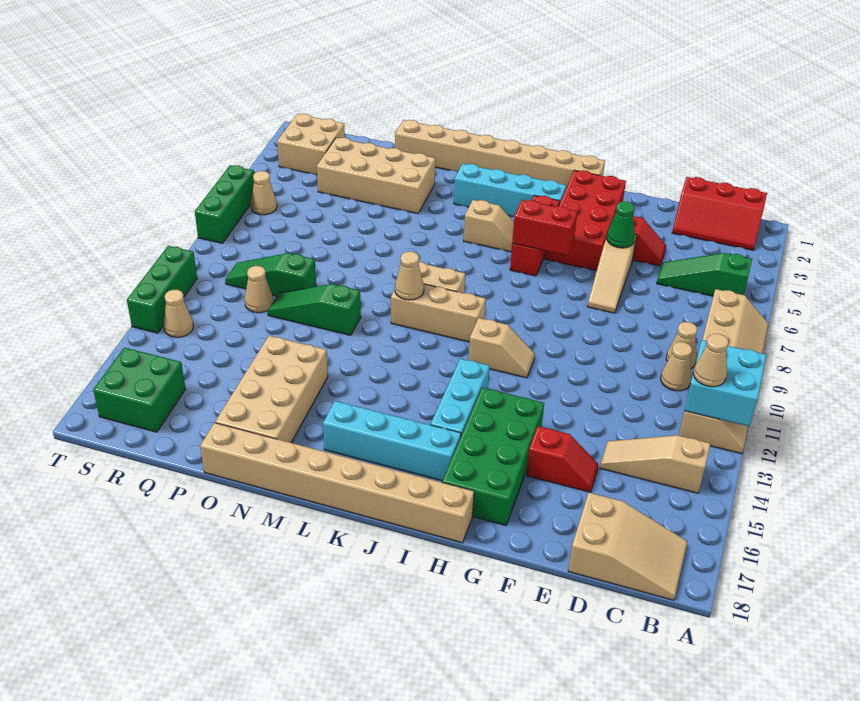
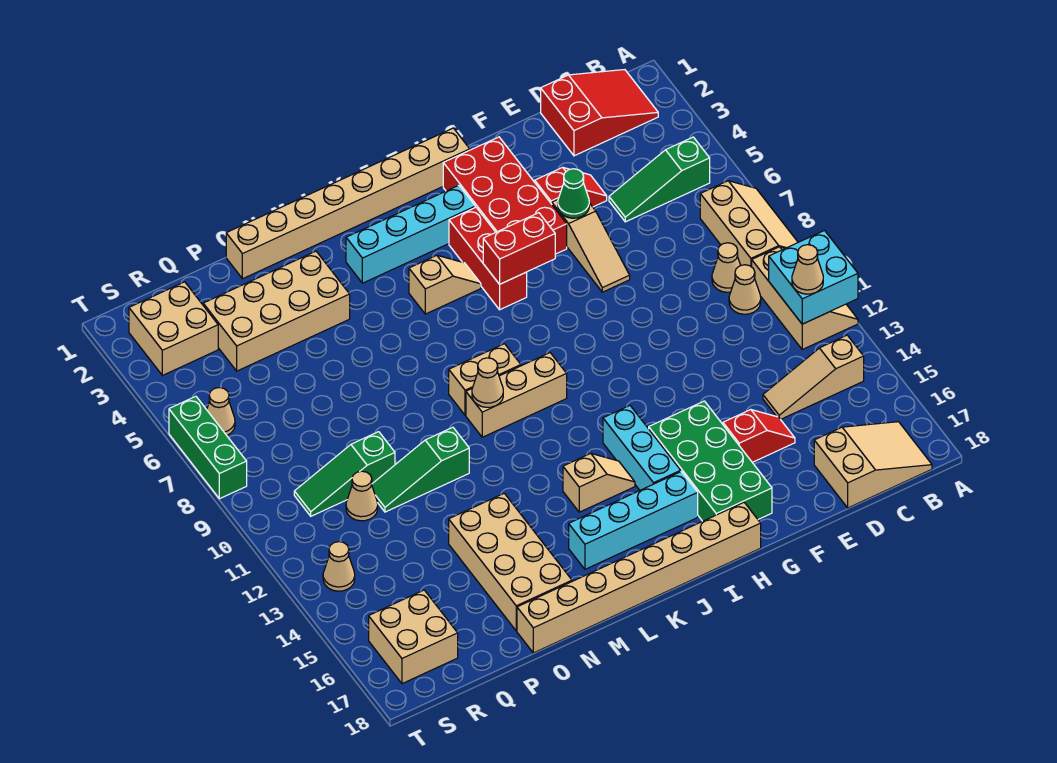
red 2x3 slope [672,177,767,250] -> red 2x3 slope turned to [541,70,658,156]
tan 1x2 slope [469,318,535,378] -> tan 1x2 slope moved to [563,453,635,512]
green 2x2 brick [93,348,185,432] -> tan 2x2 brick [369,590,458,684]
green 1x3 brick [127,246,197,333] -> none

